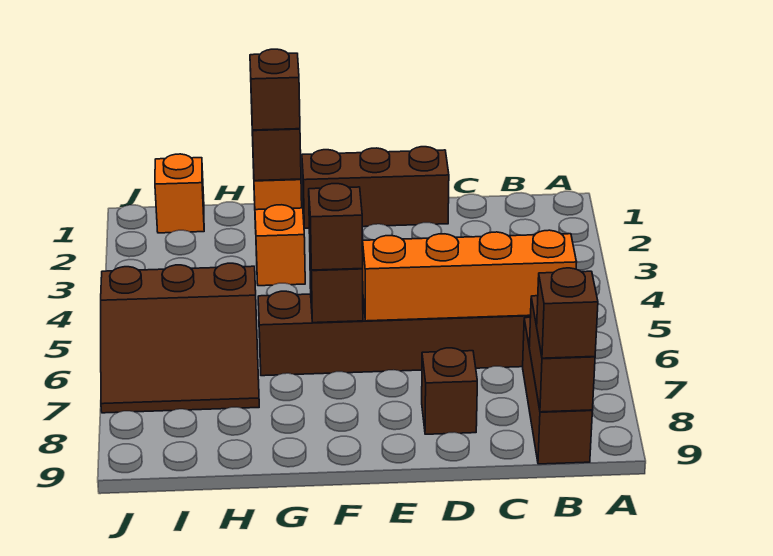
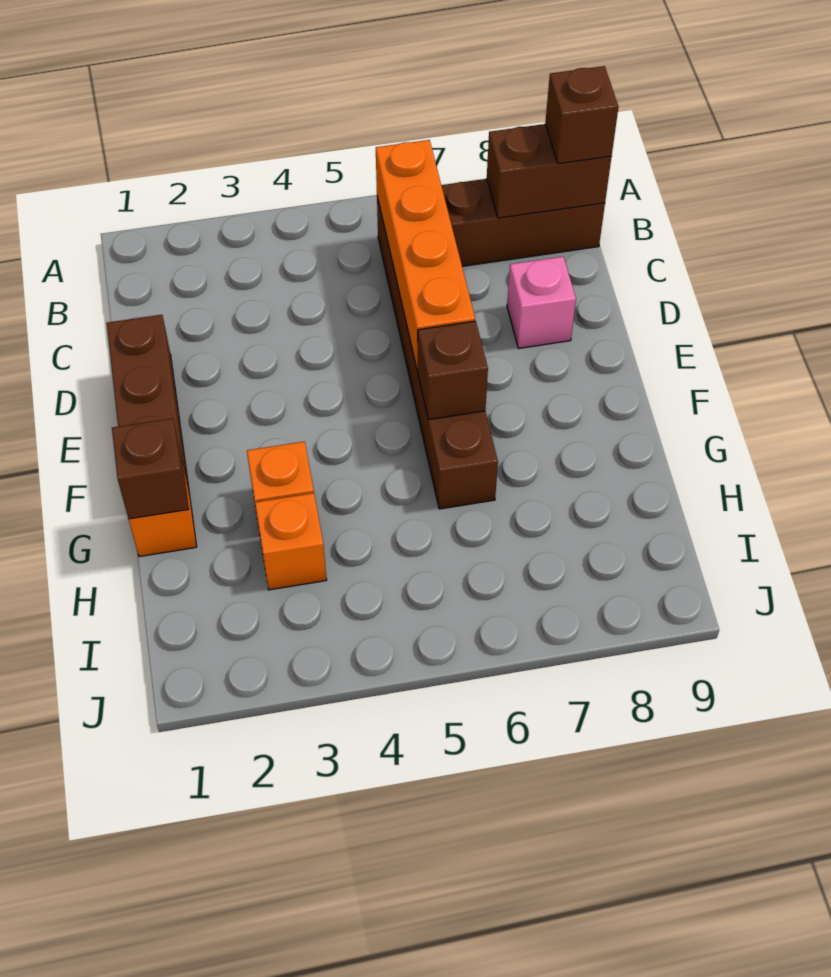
brown 1x1 brick [422,348,477,434] -> pink 1x1 brick [507,257,576,348]
brown 1x1 brick [309,184,363,270] -> none
brown 1x1 brick [250,49,300,130] -> none
brown 3x3 slope [101,263,259,413] -> none
orange 1x1 brick [155,154,204,233] -> orange 1x1 brick moved to [255,493,327,590]

